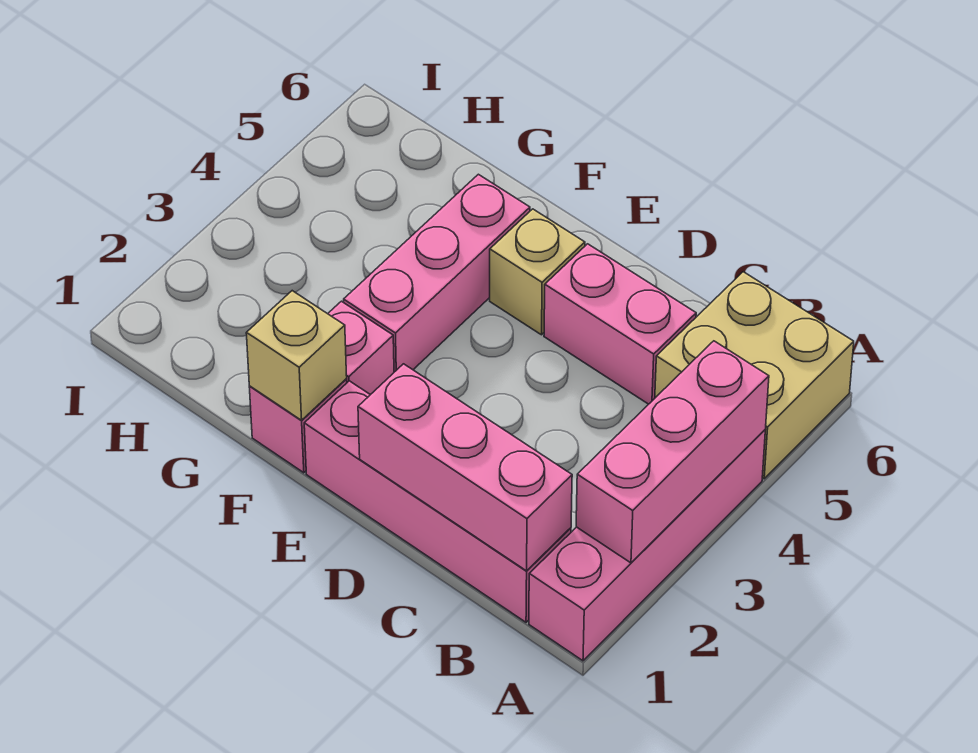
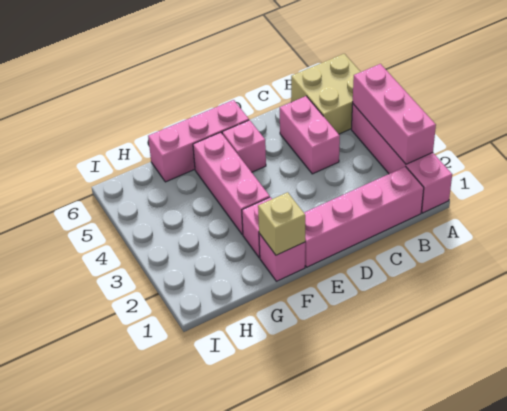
pink 1x3 brick [358,364,572,571] -> pink 1x3 brick moved to [148,100,249,182]
pink 1x2 brick [544,244,696,404] -> pink 1x2 brick turned to [280,96,340,174]
tan 1x1 brick [490,209,585,335] -> pink 1x1 brick [222,120,266,172]

